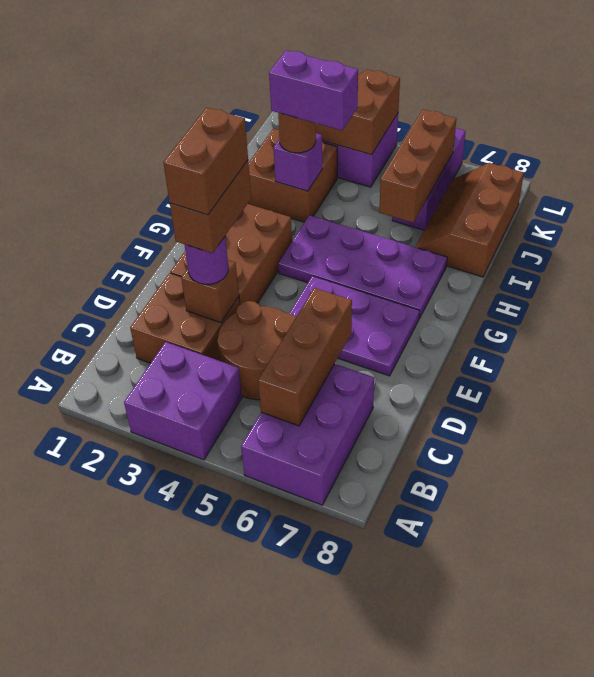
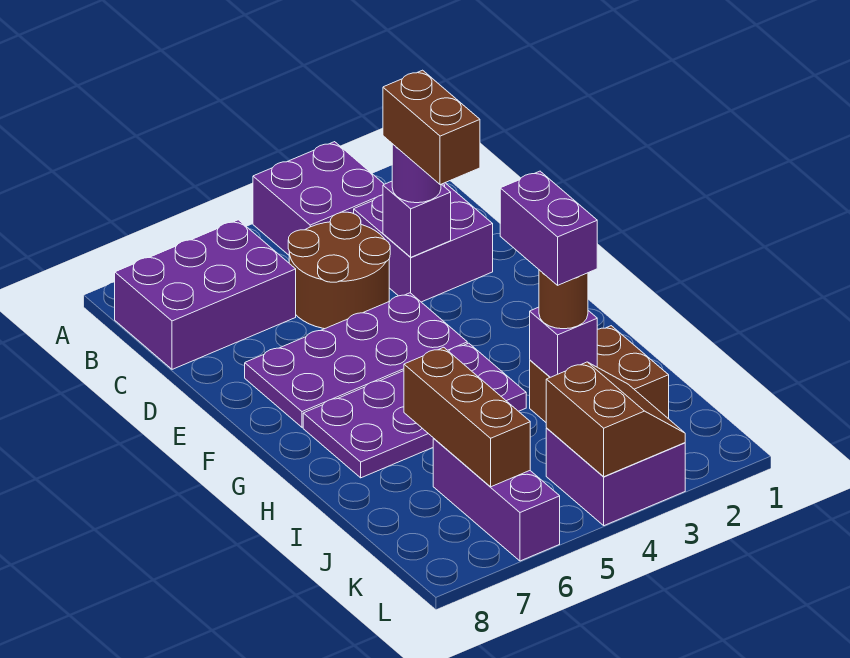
purple 2x3 brick [241,364,374,505] -> purple 2x3 brick turned to [115,220,296,369]
brown 1x3 brick [258,288,352,426] -> none
brown 2x2 brick [130,273,240,363] -> purple 2x2 brick [354,183,493,302]
brown 1x1 brick [181,260,239,323] -> purple 1x1 brick [383,181,451,257]
brown 1x2 brick [163,107,248,215] -> none
brown 2x3 brick [170,204,292,304] -> none
purple 2x3 plate [289,276,419,376] -> purple 2x4 plate [245,293,467,427]
purple 1x2 brick [269,50,358,130] -> purple 1x2 brick turned to [500,171,597,285]
brown 2x3 slope [415,163,524,277] -> none

